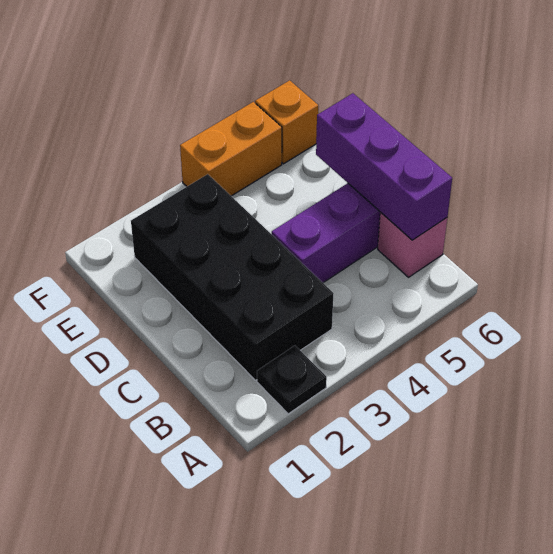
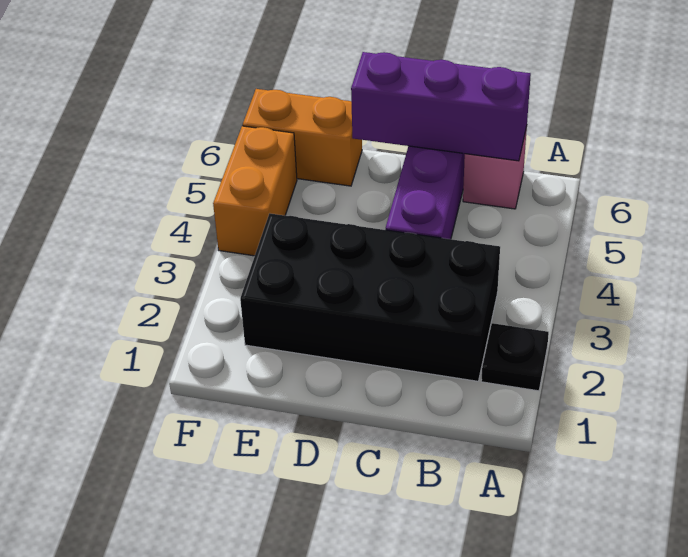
orange 1x1 brick [255,80,318,164] -> orange 1x2 brick [243,89,362,186]

